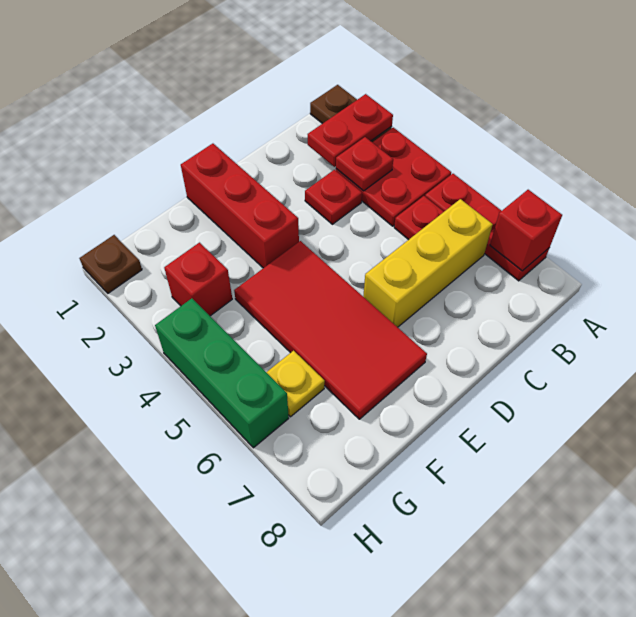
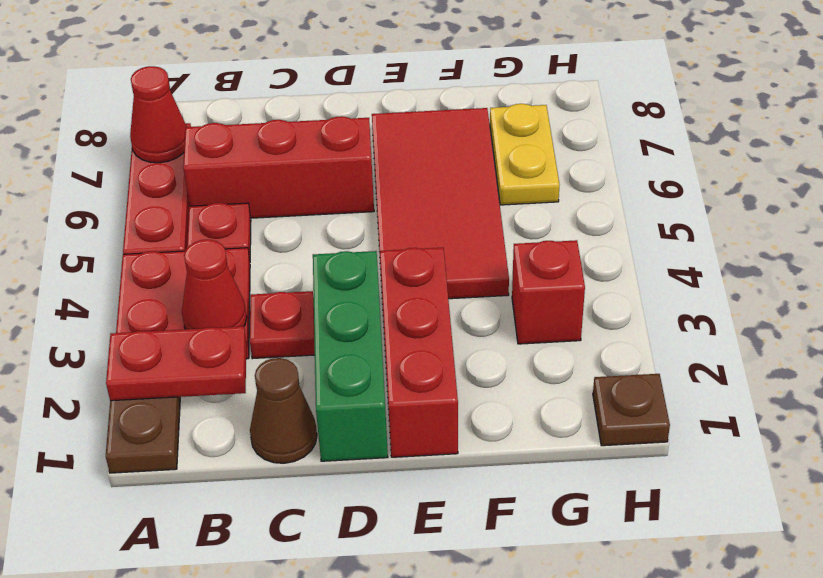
red 1x1 brick [490,190,562,271] -> red 1x1 cone [130,66,187,163]
red 1x1 plate [336,137,393,191] -> red 1x1 cone [182,240,247,329]
yellow 1x3 brick [363,199,493,327] -> red 1x3 brick [183,116,374,218]
none -> brown 1x1 cone [250,358,317,463]
yellow 1x1 plate [266,351,325,417] -> yellow 1x2 plate [490,104,560,205]
green 1x3 brick [155,298,289,448] -> green 1x3 brick moved to [313,251,388,461]

